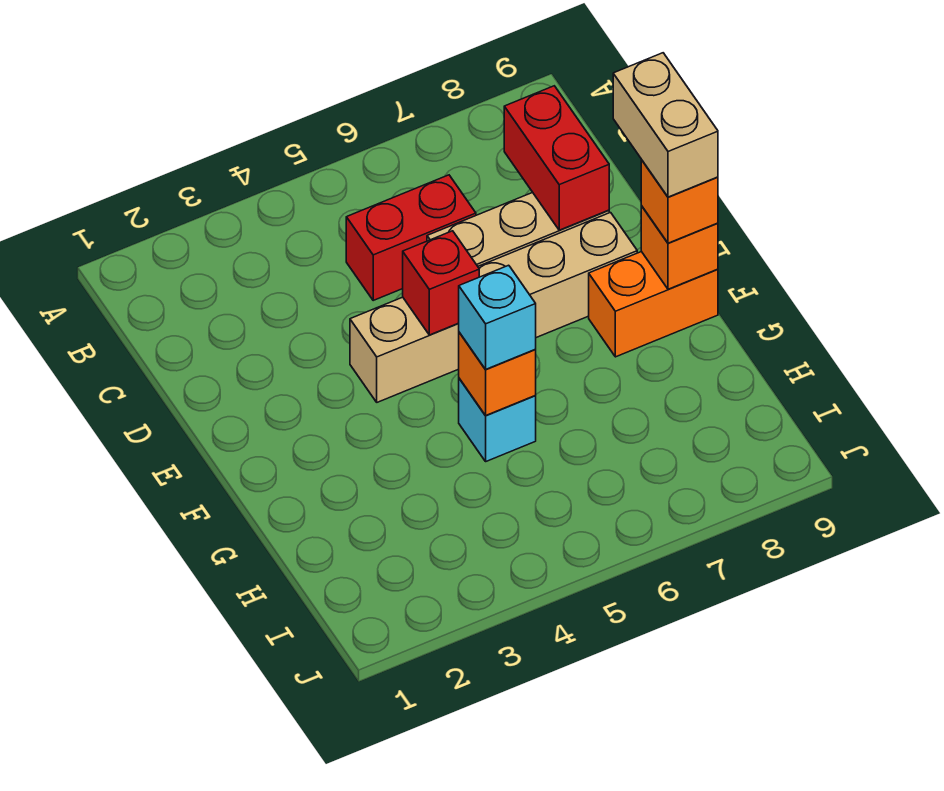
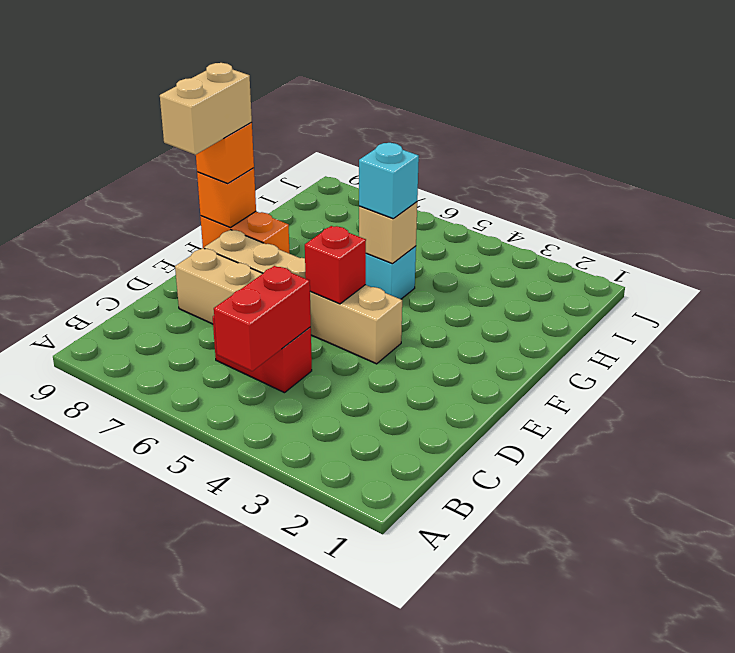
red 1x2 brick [504,86,609,230] -> red 1x2 brick moved to [214,266,311,371]
orange 1x1 brick [459,332,536,416] -> tan 1x1 brick [359,202,417,264]

